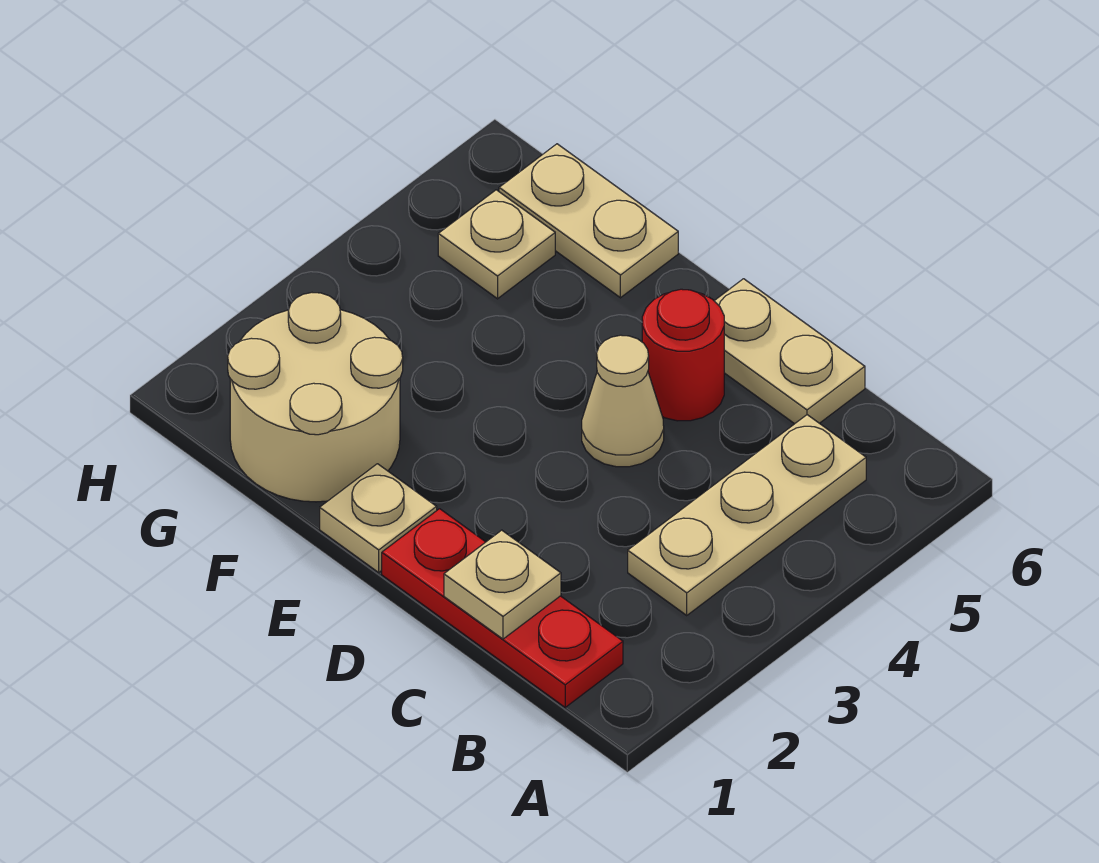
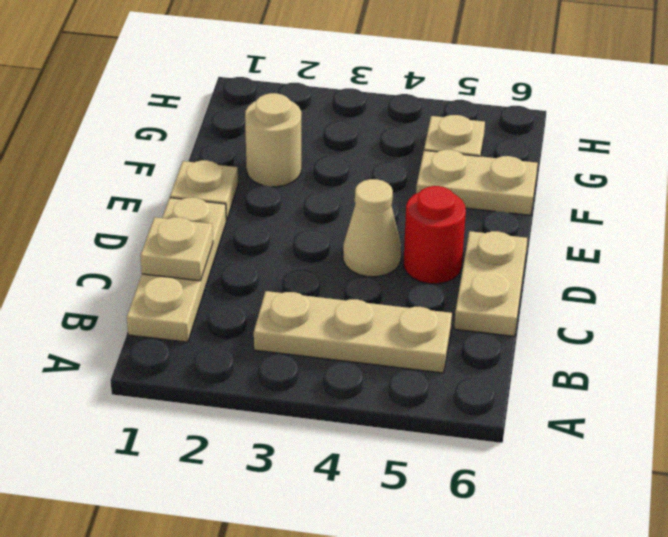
red 1x3 plate [382,509,623,707] -> tan 1x3 plate [127,198,226,342]
tan 2x2 round brick [228,293,403,502] -> tan 1x1 round brick [245,93,301,187]
tan 1x2 plate [499,144,678,298] -> tan 1x2 plate turned to [416,150,538,215]

